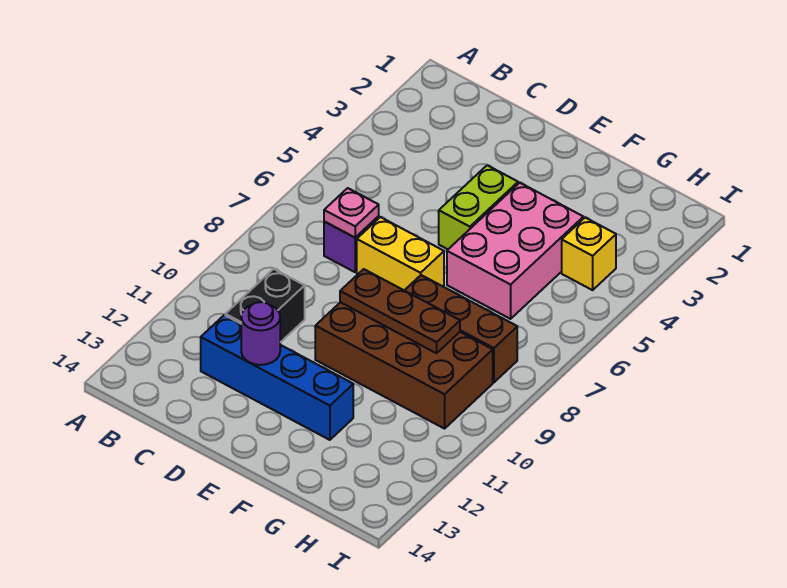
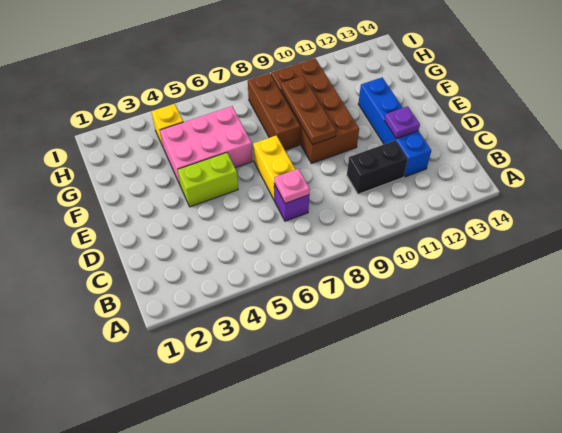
purple 1x1 round brick [241,302,280,365] -> purple 1x1 plate [384,106,420,139]

